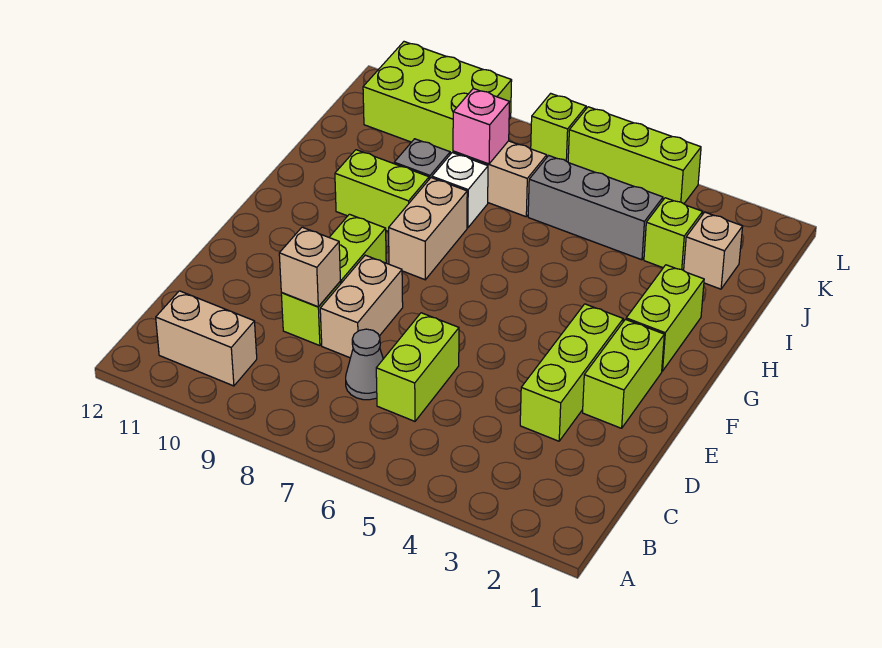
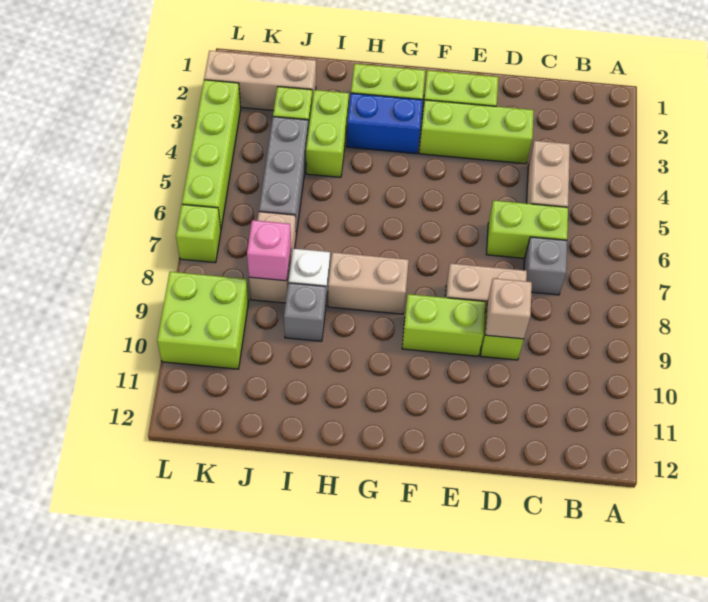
tan 1x2 brick [156,291,257,386] -> tan 1x2 brick moved to [527,141,570,207]
grey 1x1 cone [346,329,383,400] -> grey 1x1 brick [524,237,567,295]
none -> blue 1x2 brick [347,93,423,154]
lime 1x2 brick [335,150,429,232] -> lime 1x2 brick moved to [306,90,349,177]
tan 1x1 brick [684,212,743,289] -> tan 1x3 brick [204,51,316,111]
lime 2x3 brick [363,42,512,154] -> lime 2x2 brick [157,272,249,369]
lime 1x3 brick [568,107,701,204] -> lime 1x4 brick [182,80,241,228]

